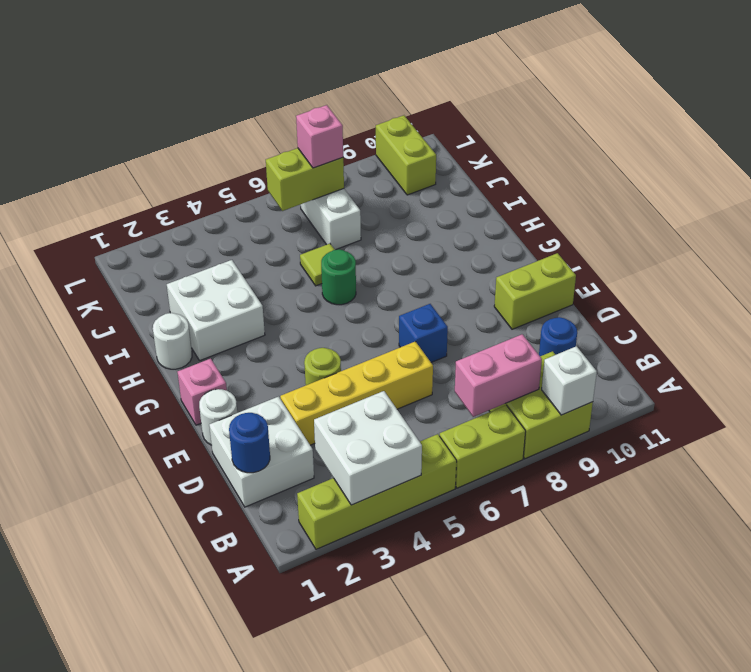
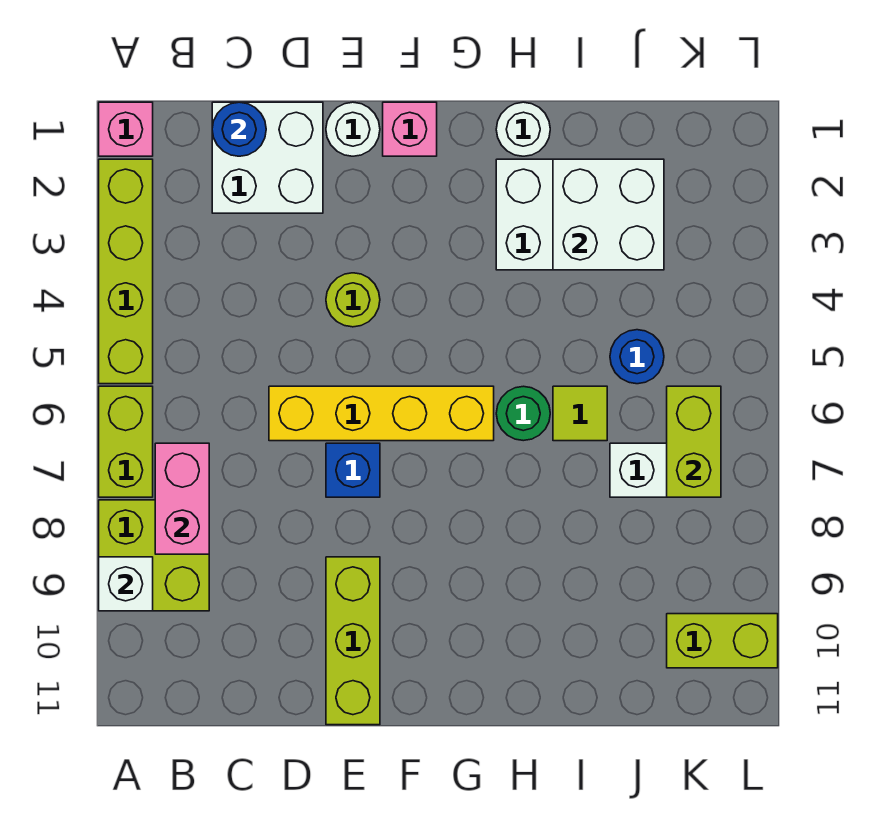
white 2x2 brick [314,391,422,505] -> white 2x2 brick moved to [553,159,664,270]
blue 1x1 round brick [539,317,577,356] -> blue 1x1 round brick moved to [610,330,664,384]
yellow 1x4 brick [280,341,433,445] -> yellow 1x4 brick turned to [269,386,494,441]
lime 1x2 brick [494,253,576,329] -> lime 1x3 brick [326,557,380,725]
pink 1x1 brick [296,105,343,168] -> pink 1x1 brick moved to [99,102,153,156]

